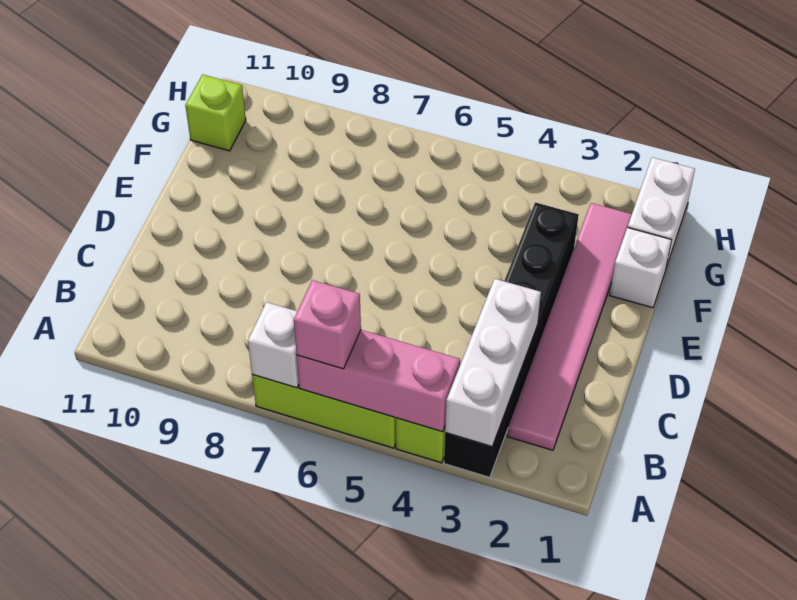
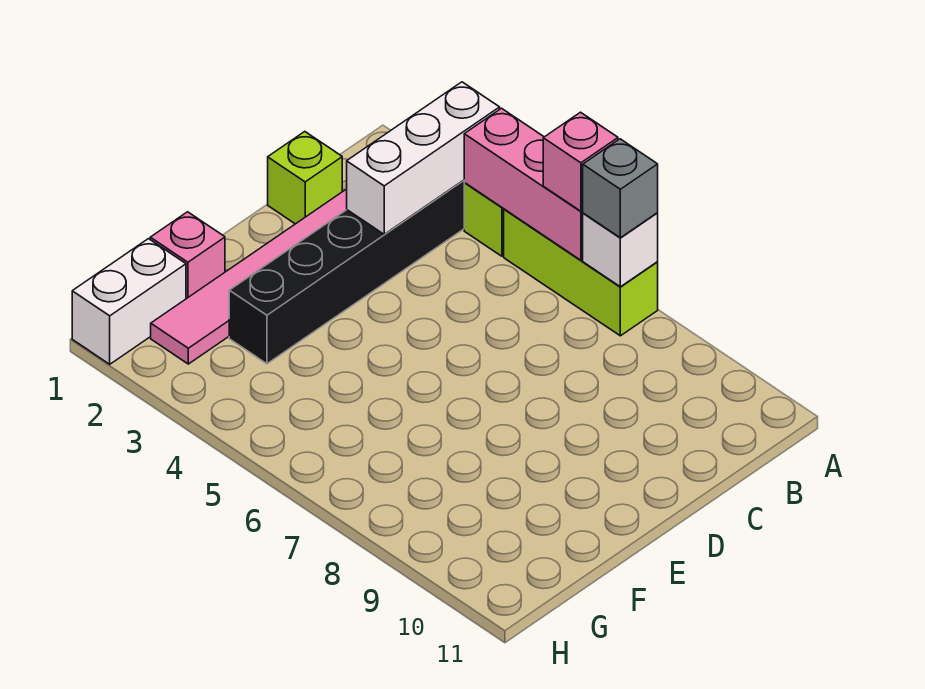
none -> grey 1x1 brick [583,139,658,238]
white 1x1 brick [610,228,672,308] -> pink 1x1 brick [150,212,225,299]
lime 1x1 brick [185,74,246,151] -> lime 1x1 brick moved to [268,132,342,224]

